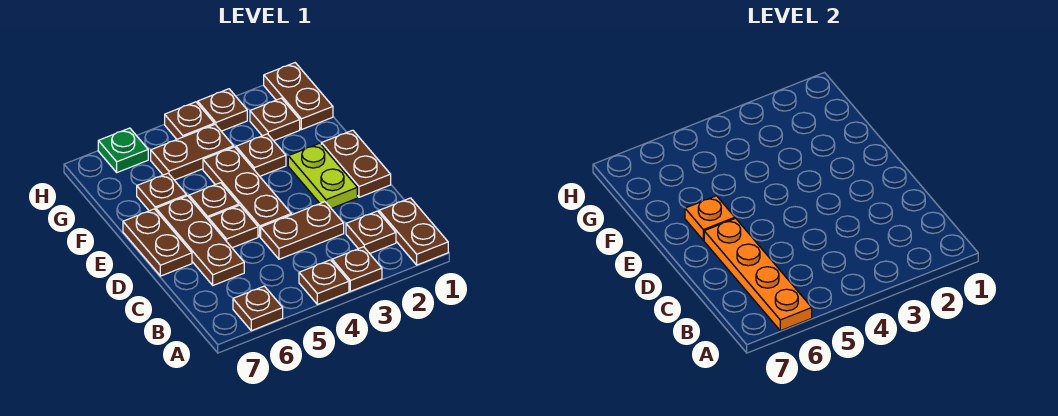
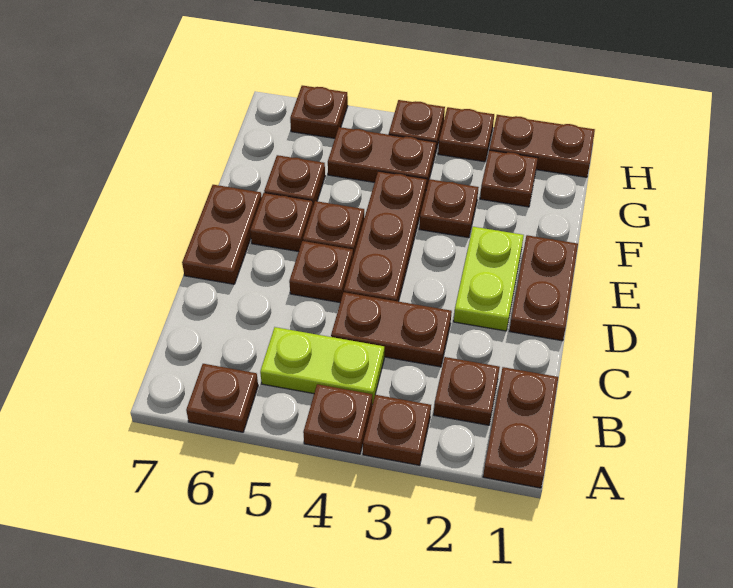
orange 1x4 plate [704,218,812,331] -> none
none -> lime 1x2 plate [260,327,384,404]
brown 1x3 plate [156,196,244,285] -> brown 1x1 plate [250,193,313,252]
orange 1x1 plate [685,196,735,240] -> none
brown 1x2 plate [264,63,333,130] -> brown 1x2 plate turned to [489,115,595,177]
green 1x1 plate [98,128,148,172] -> brown 1x1 plate [290,86,348,138]

